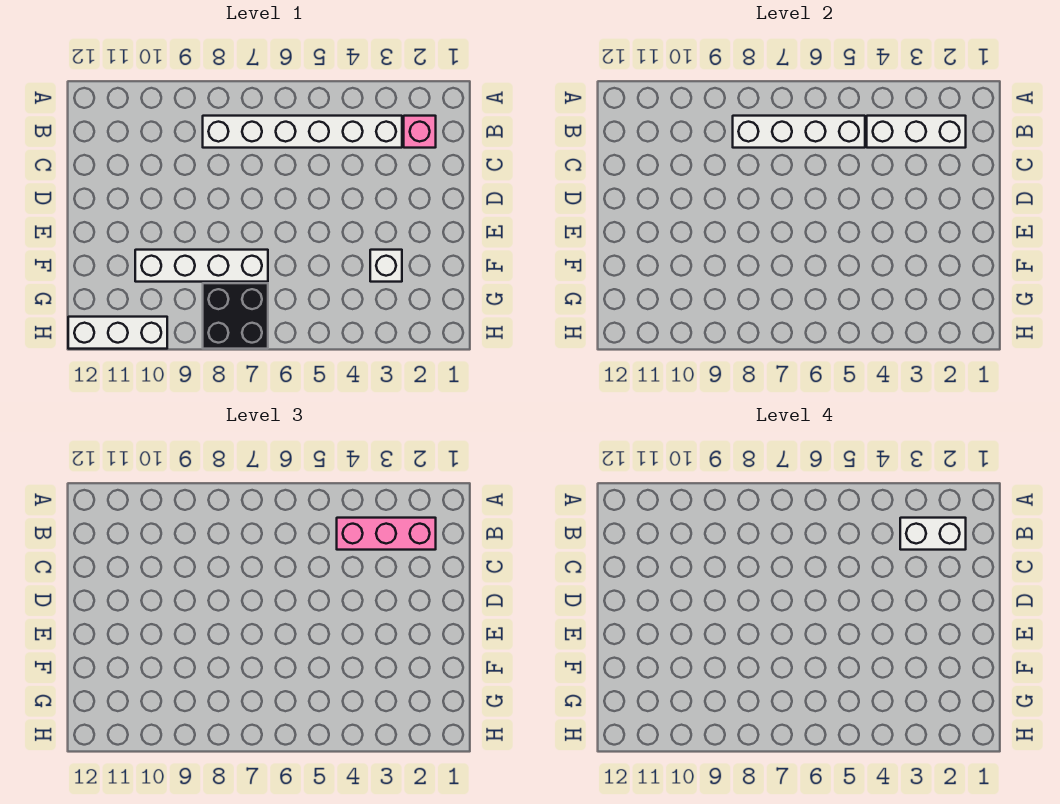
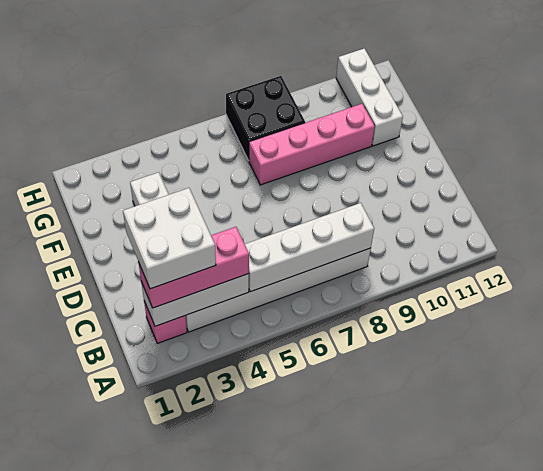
white 1x2 brick [900,518,966,550] -> white 2x2 brick [123,188,216,289]
white 1x4 brick [135,250,268,282] -> pink 1x4 brick [249,104,375,185]
white 1x3 brick [68,317,167,349] -> white 1x3 brick turned to [336,48,403,146]

